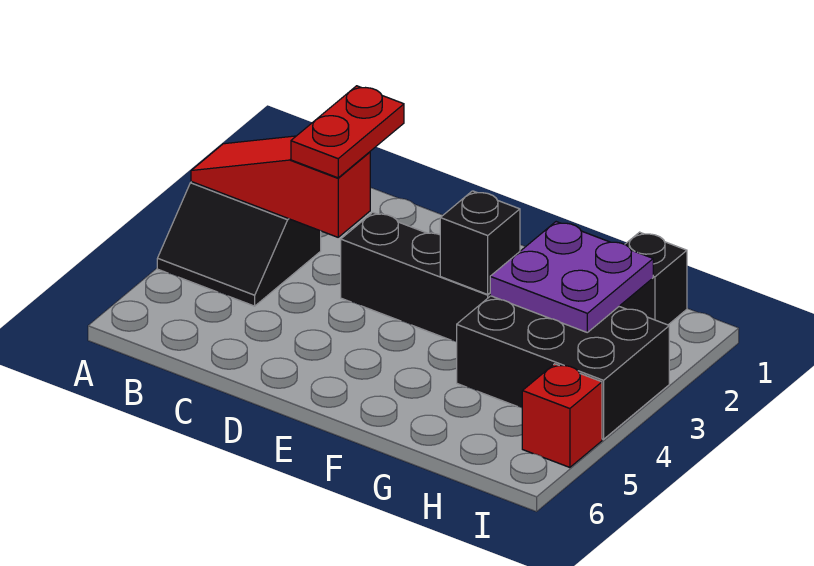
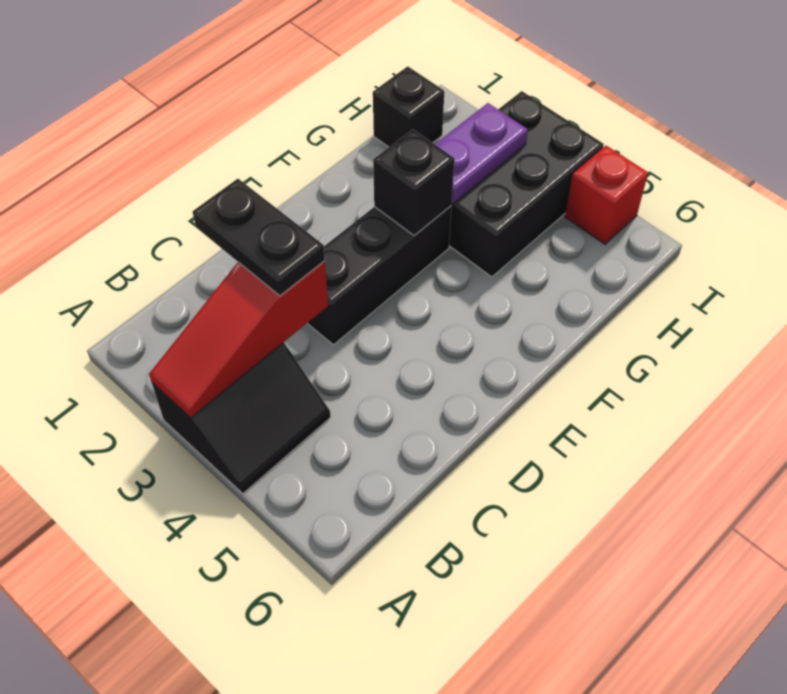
red 1x2 plate [291,86,404,178] -> black 1x2 plate [193,179,325,296]
purple 2x2 plate [490,222,653,332] -> purple 1x2 plate [435,103,528,203]

